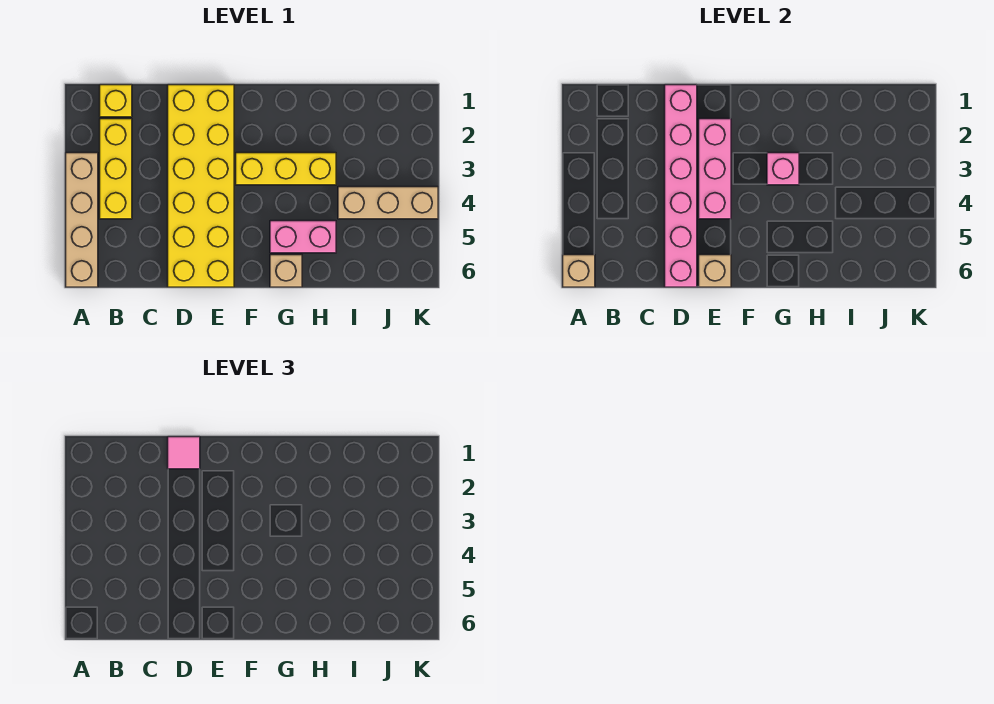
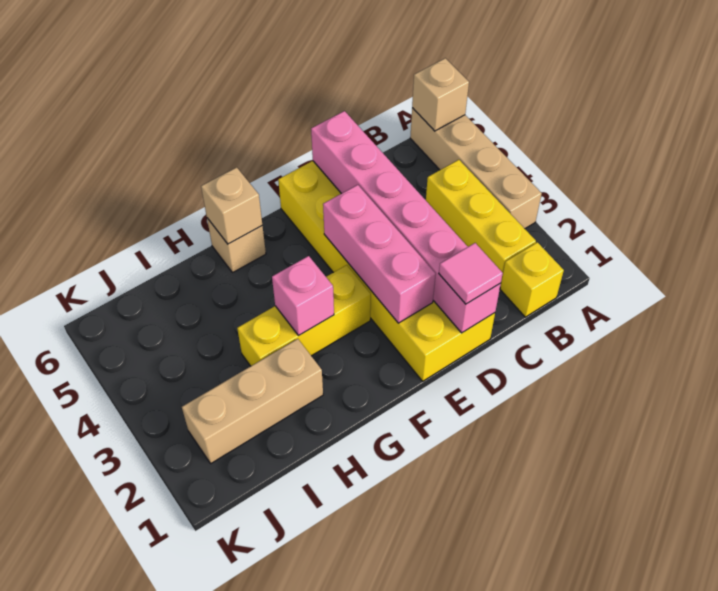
tan 1x1 brick [699,255,731,287] -> tan 1x1 brick moved to [201,167,262,244]
pink 1x2 brick [270,221,336,253] -> none
tan 1x3 brick [338,187,438,219] -> tan 1x3 brick moved to [182,339,323,464]

